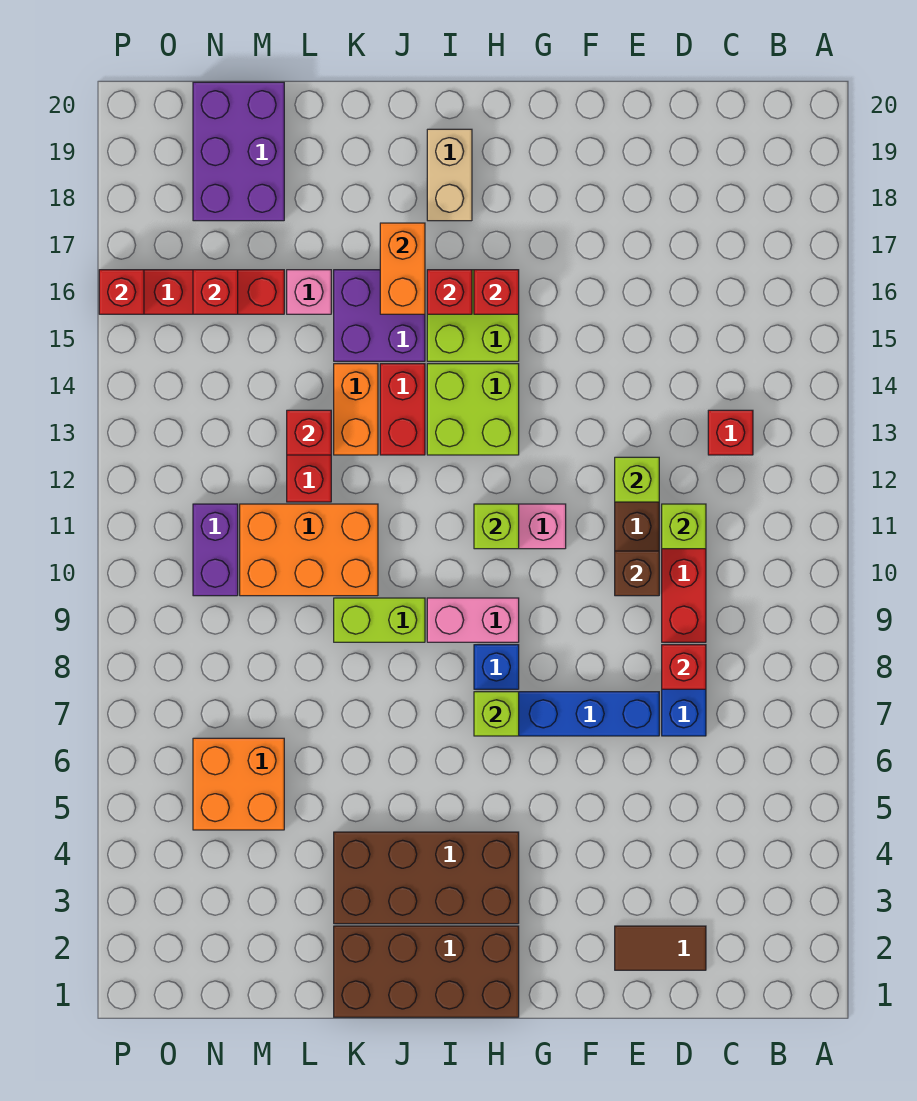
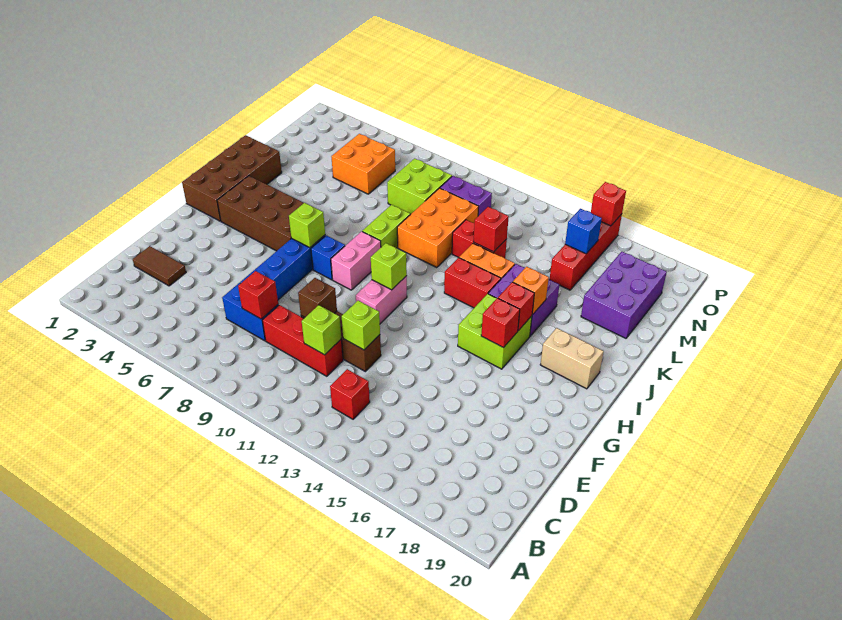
brown 1x2 tile [615,926,706,970] -> brown 1x2 tile turned to [133,246,186,286]
brown 2x4 brick [334,832,519,924] -> brown 2x4 brick turned to [217,176,303,251]
lime 2x2 brick [427,364,519,455] -> lime 2x2 brick moved to [387,159,452,214]
orange 1x2 brick [380,223,425,314] -> orange 1x1 brick [513,267,549,315]
pink 1x1 brick [287,270,331,314] -> none
purple 2x3 brick [193,82,284,221] -> purple 2x3 brick turned to [581,252,667,338]
red 1x1 brick [193,270,238,314] -> blue 1x1 brick [565,209,602,254]

